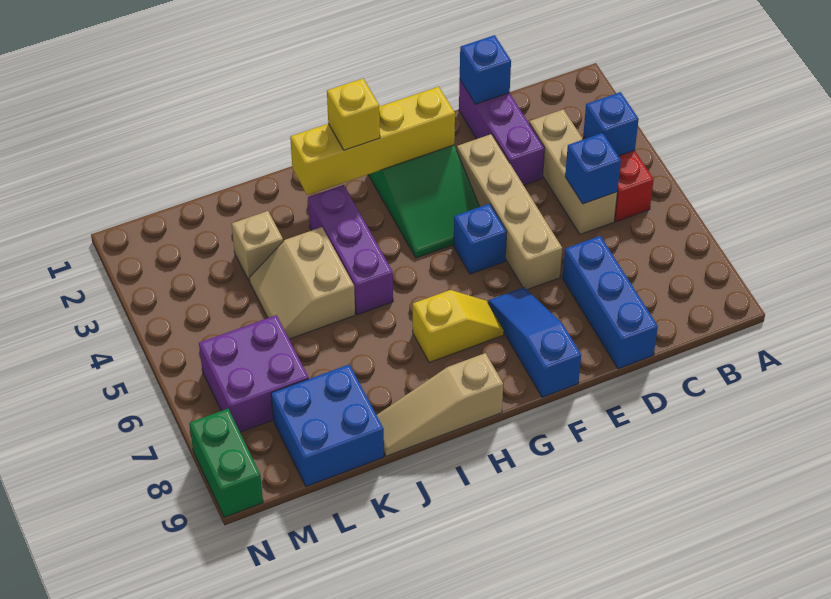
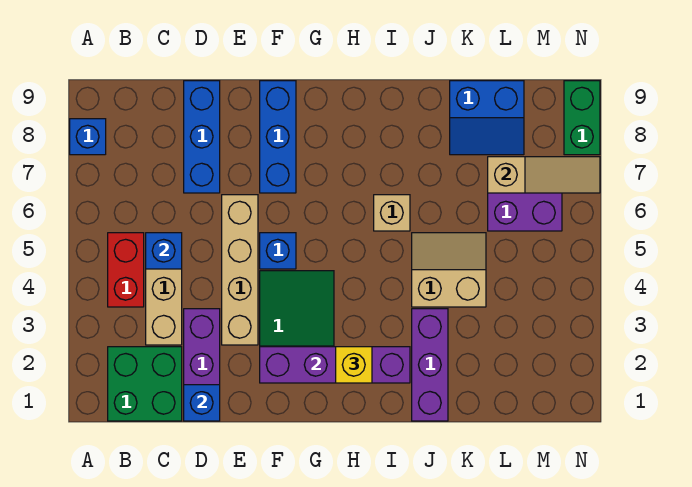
none -> green 2x2 brick [108,347,182,421]
blue 1x1 brick [583,92,639,156] -> blue 1x1 brick moved to [70,119,106,155]
yellow 1x4 brick [290,87,455,195] -> purple 1x4 brick [260,347,410,383]
blue 1x3 slope [488,287,581,397] -> blue 1x3 brick [260,81,296,193]
yellow 1x2 slope [413,290,504,362] -> none
tan 1x3 slope [377,353,503,456] -> tan 1x3 slope moved to [488,157,600,193]
purple 1x3 brick [308,185,393,315] -> purple 1x3 brick moved to [412,309,448,421]
tan 2x2 slope [249,227,355,339] -> tan 2x2 slope turned to [412,233,486,307]
tan 1x1 brick [232,211,283,282] -> tan 1x1 brick moved to [374,195,410,231]
blue 2x2 brick [271,364,384,486] -> blue 2x2 slope [450,81,524,155]

